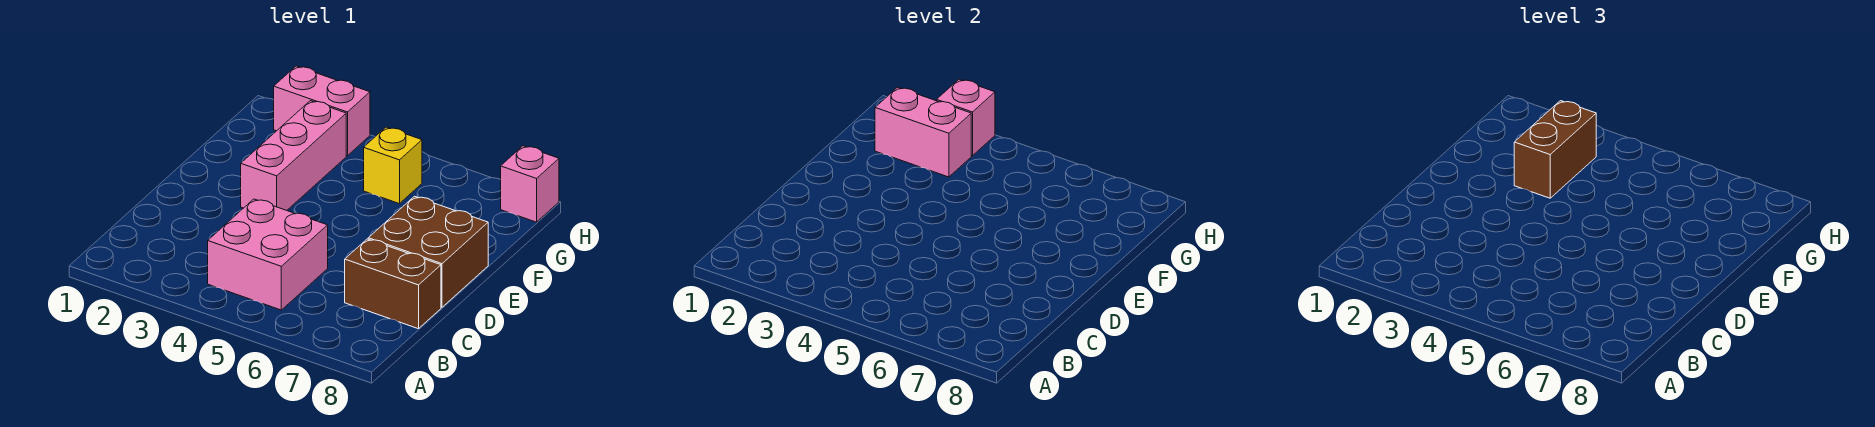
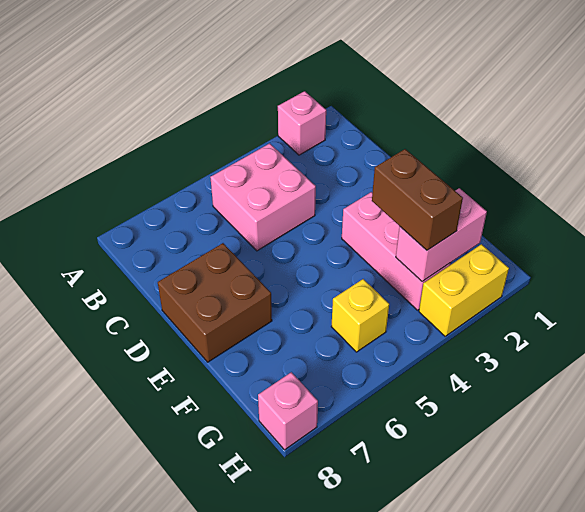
brown 1x2 brick [345,239,441,329] -> none
pink 1x2 brick [274,66,370,156] -> yellow 1x2 brick [419,244,509,336]
pink 1x1 brick [937,79,995,156] -> pink 1x1 brick moved to [278,91,326,155]

